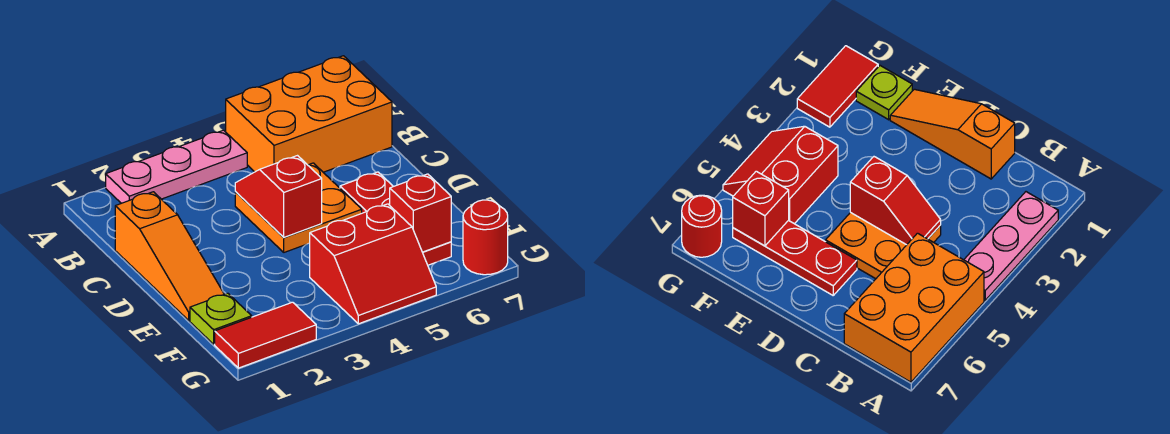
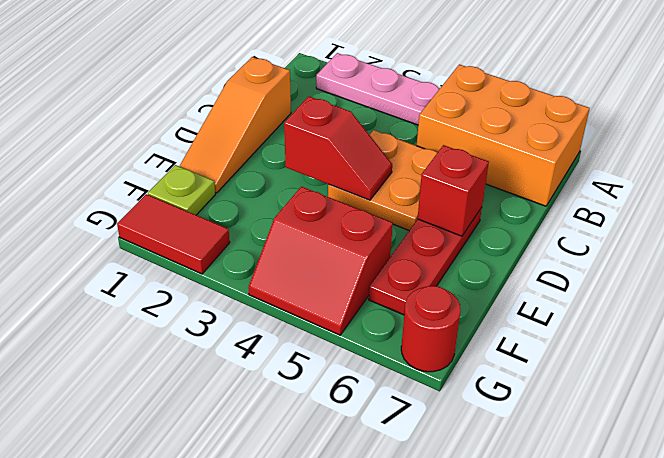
red 1x2 slope [235,156,322,237] -> red 1x2 slope turned to [284,96,392,200]
red 1x1 brick [390,174,451,252] -> red 1x1 brick moved to [418,145,489,236]

